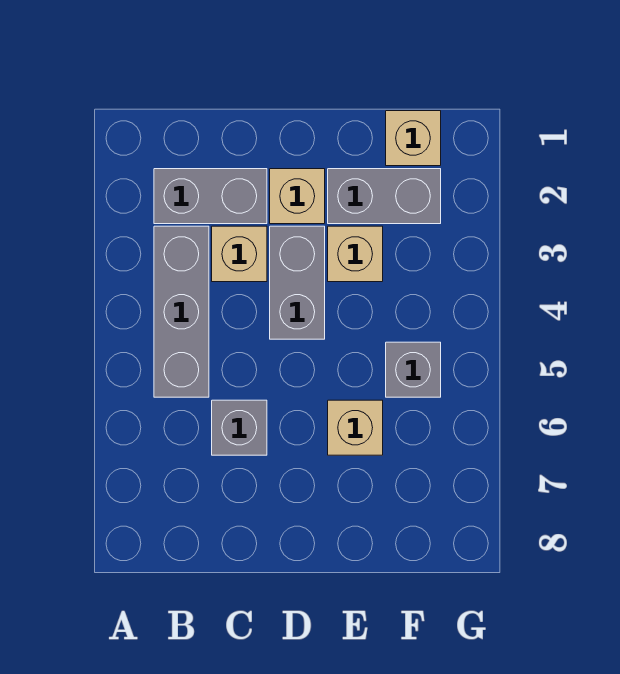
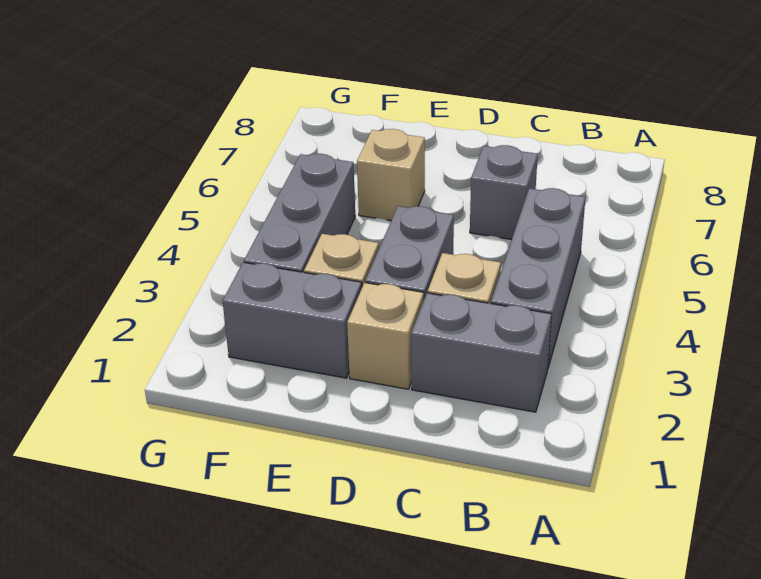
tan 1x1 brick [386,111,441,166] -> none
grey 1x1 brick [386,342,441,397] -> grey 1x3 brick [244,154,355,272]

